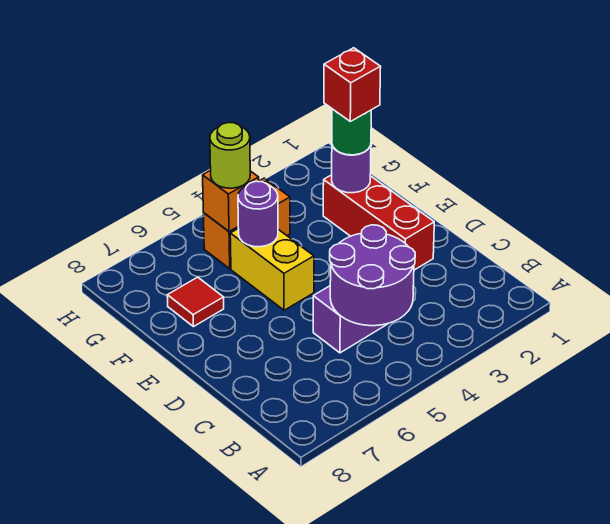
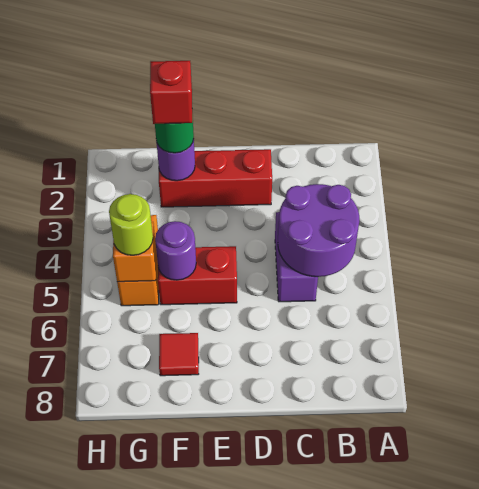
yellow 1x2 brick [230,229,314,310] -> red 1x2 brick [158,246,237,305]

